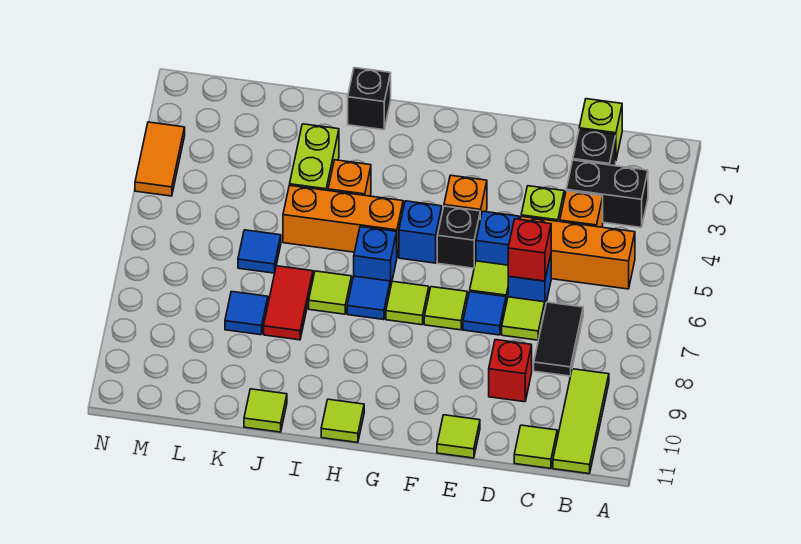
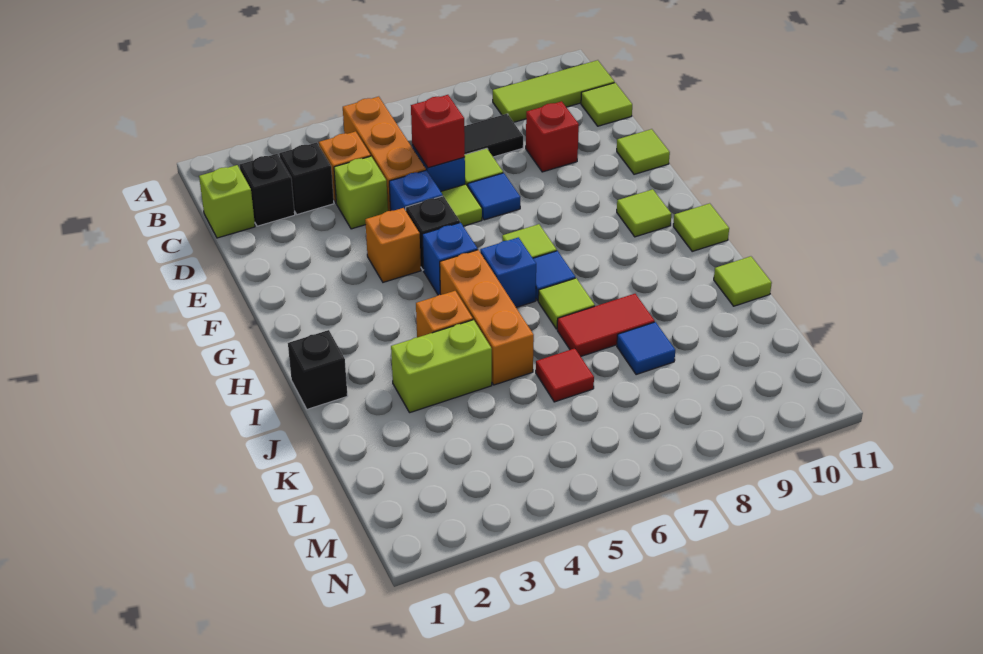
black 1x2 brick [566,160,648,227] -> black 1x1 brick [279,142,334,215]
lime 1x1 tile [424,287,467,330] -> lime 1x1 tile moved to [617,189,671,237]
blue 1x1 tile [238,230,281,273] -> red 1x1 tile [536,348,594,402]
orange 1x2 tile [135,122,185,196] -> none

